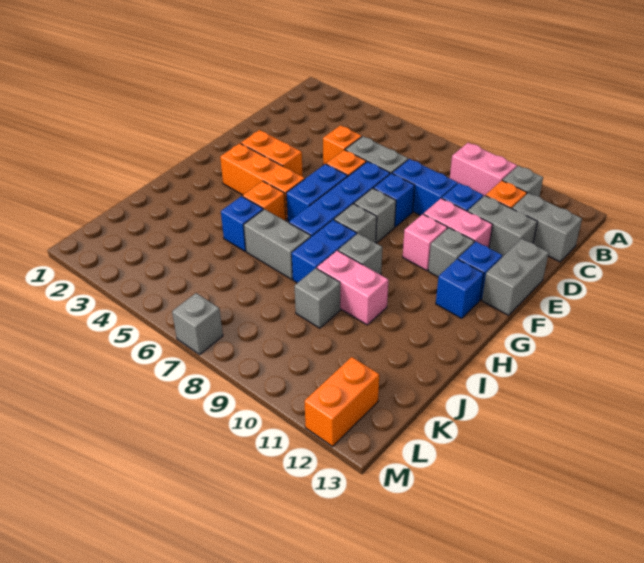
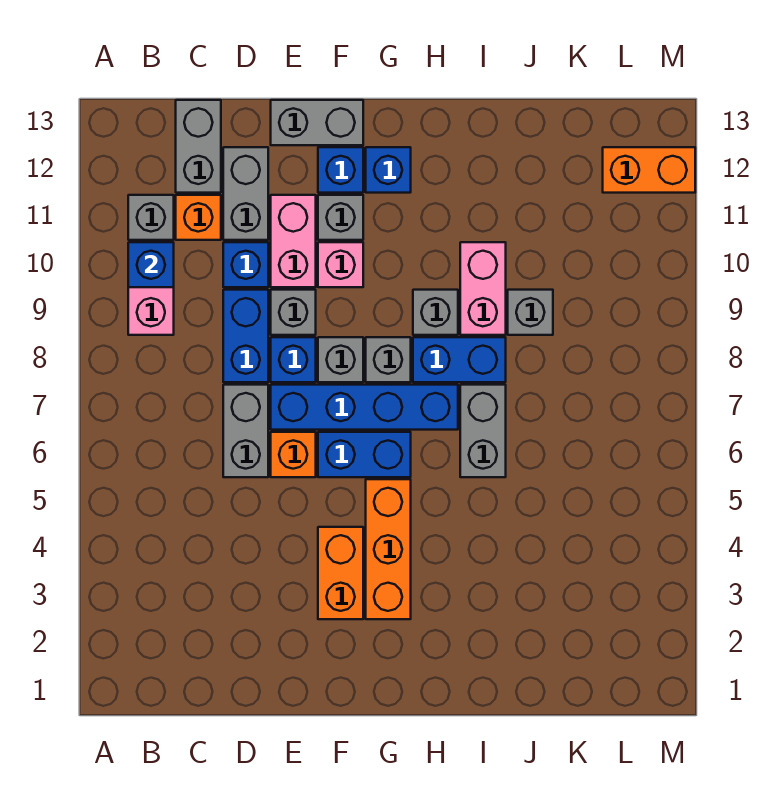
orange 1x1 brick [323,125,362,165] -> none
orange 1x1 brick [243,181,286,221] -> none
blue 1x1 brick [221,196,263,251] -> blue 1x1 brick moved to [128,242,174,287]
grey 1x1 brick [172,293,223,354] -> grey 1x1 brick moved to [271,290,316,335]

